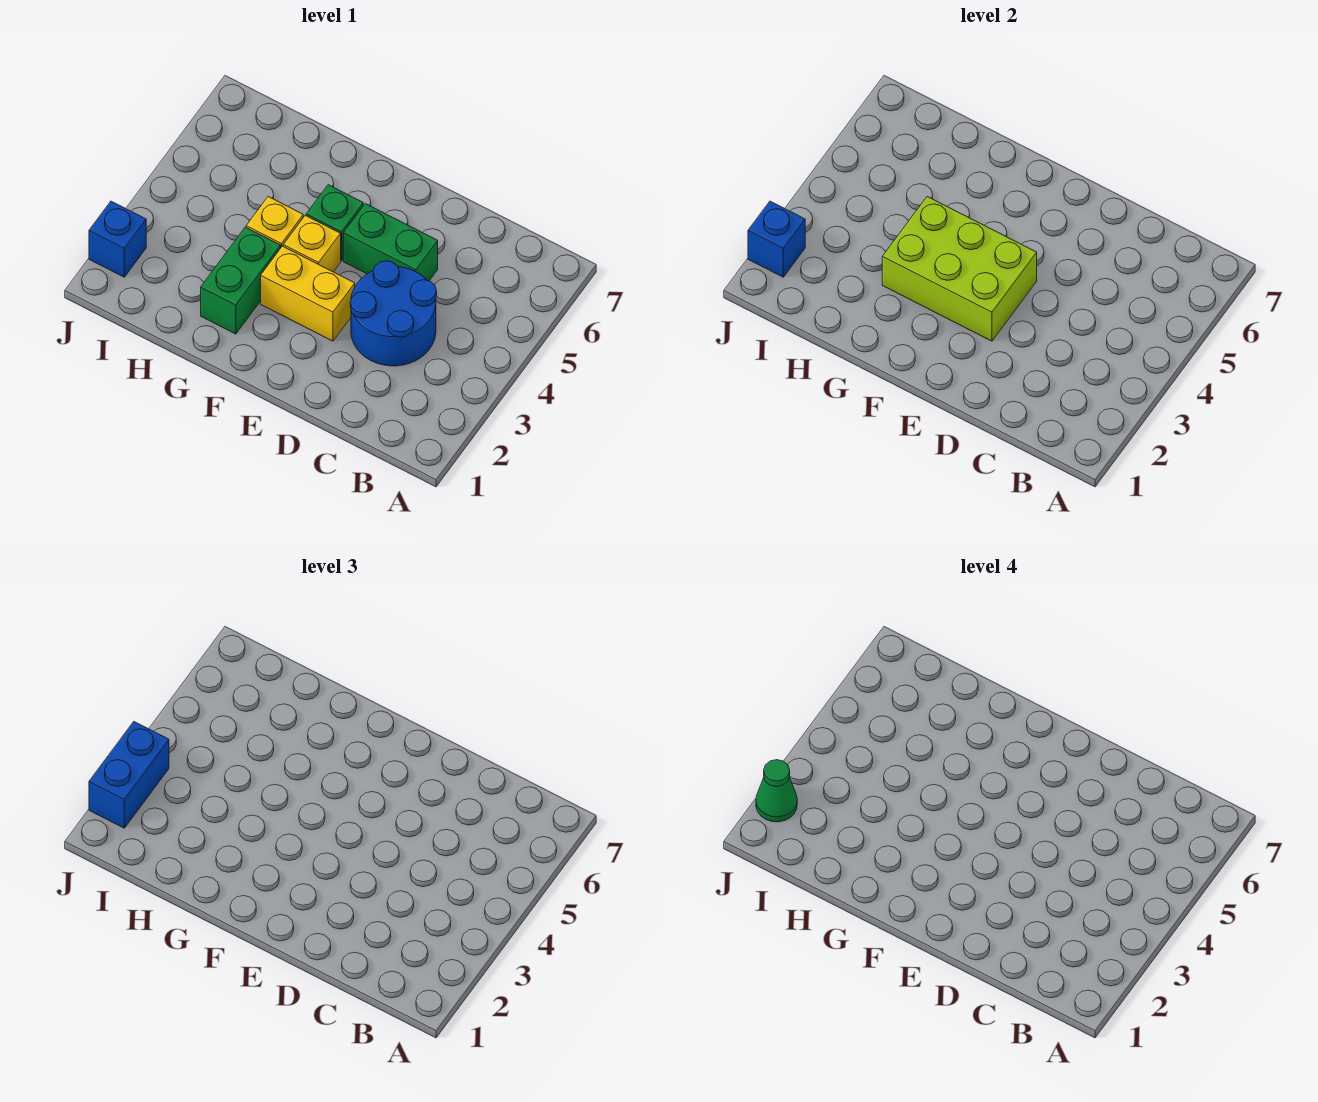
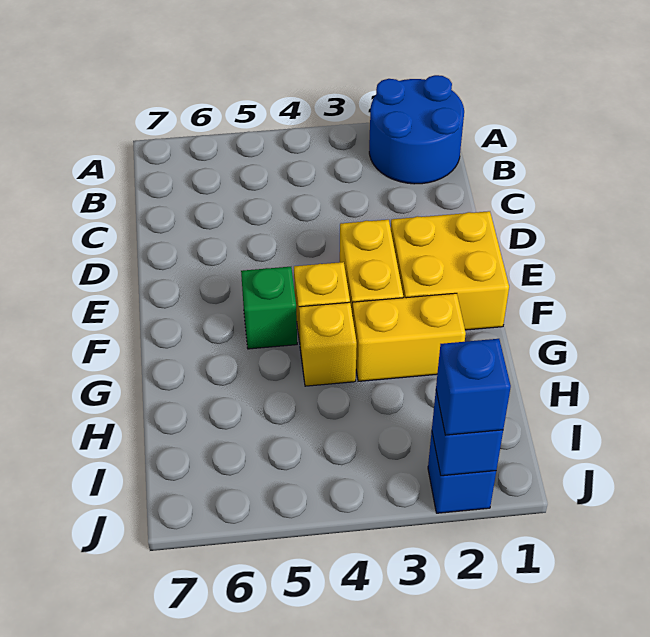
blue 2x2 round brick [350,261,437,366] -> blue 2x2 round brick moved to [369,75,464,184]
green 1x2 brick [343,204,438,281] -> none
none -> yellow 2x2 brick [391,211,509,330]
lime 2x3 brick [882,197,1037,341] -> none
green 1x2 brick [201,227,281,334] -> yellow 1x2 brick [353,293,466,381]
blue 1x2 brick [89,722,169,828] -> blue 1x1 brick [436,339,511,435]
green 1x1 cone [756,760,797,822] -> none

